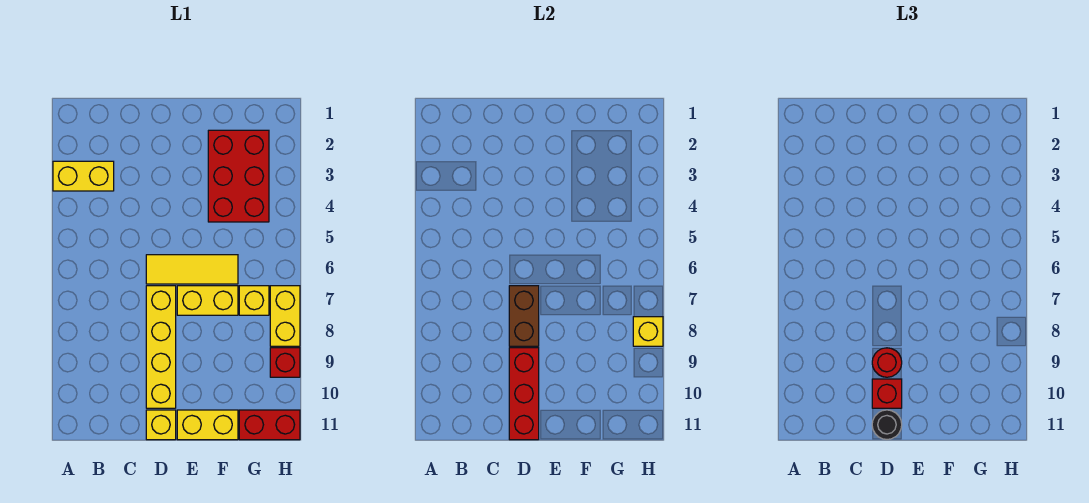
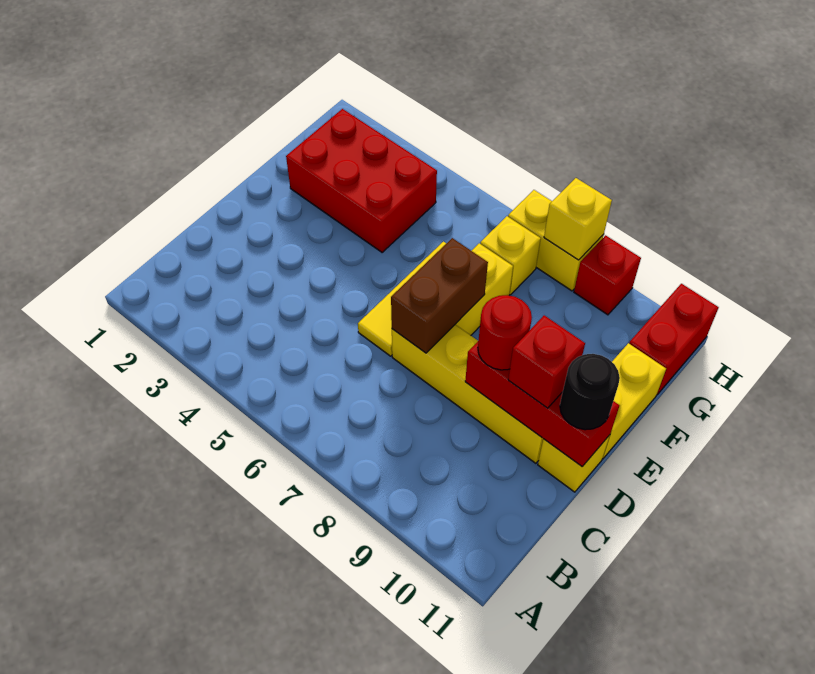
yellow 1x2 brick [53,161,114,191] -> none
brown 1x2 brick [509,286,539,346] -> brown 1x2 brick turned to [391,238,488,353]

